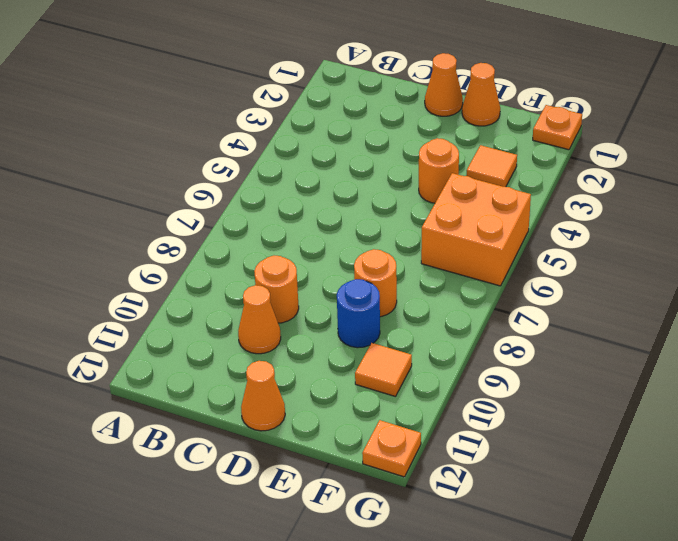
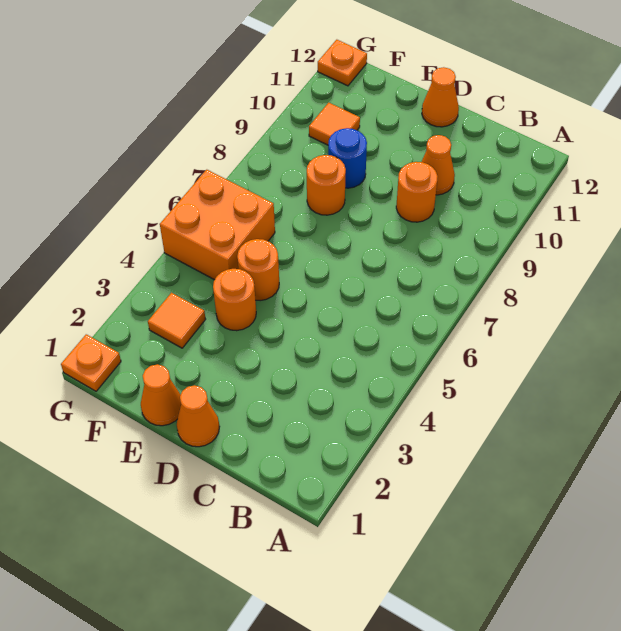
none -> orange 1x1 round brick [237,239,279,301]

